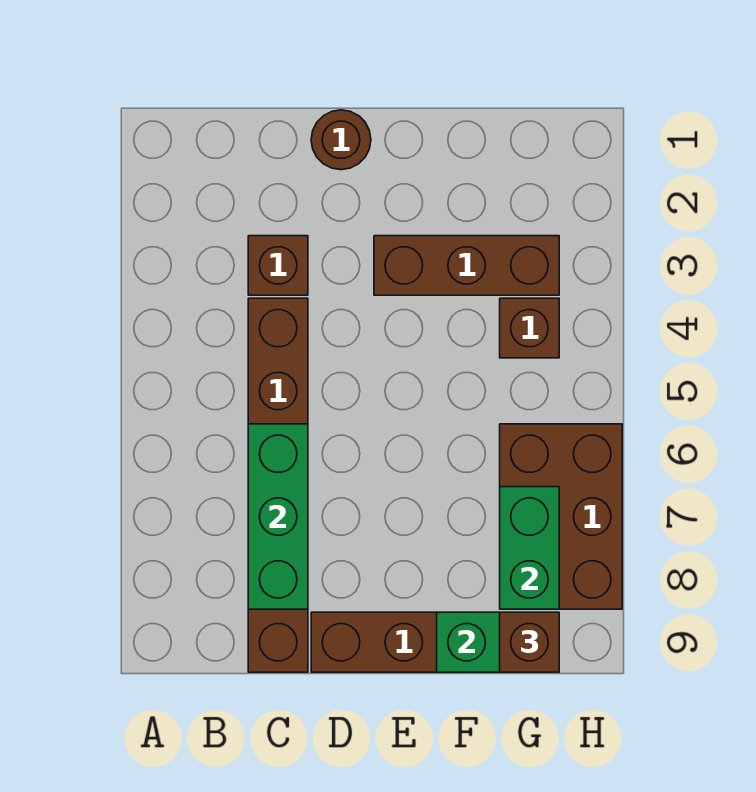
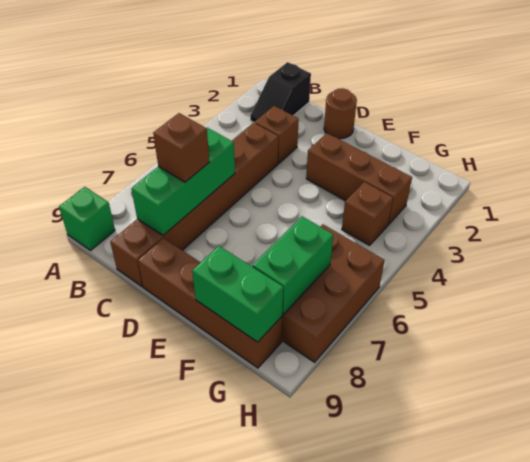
none -> green 1x1 brick [59,187,115,250]
none -> black 1x2 slope [250,62,311,123]
brown 1x1 brick [500,612,559,672] -> brown 1x1 brick moved to [153,113,209,182]

